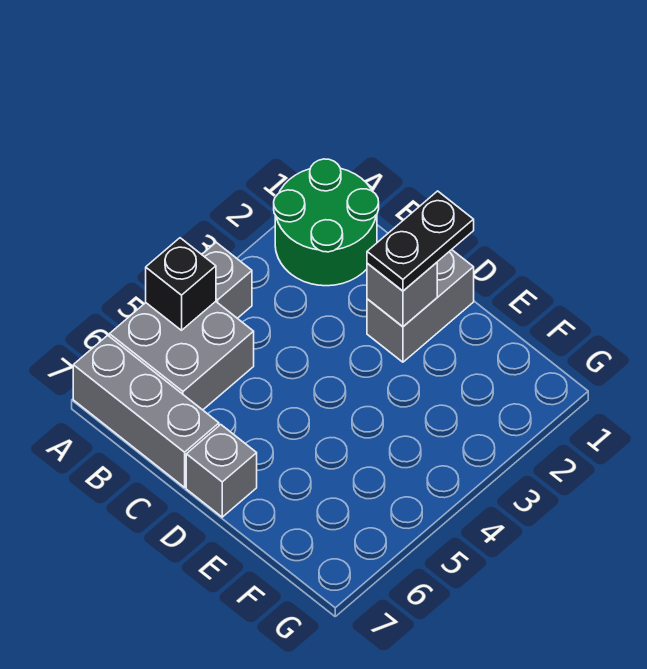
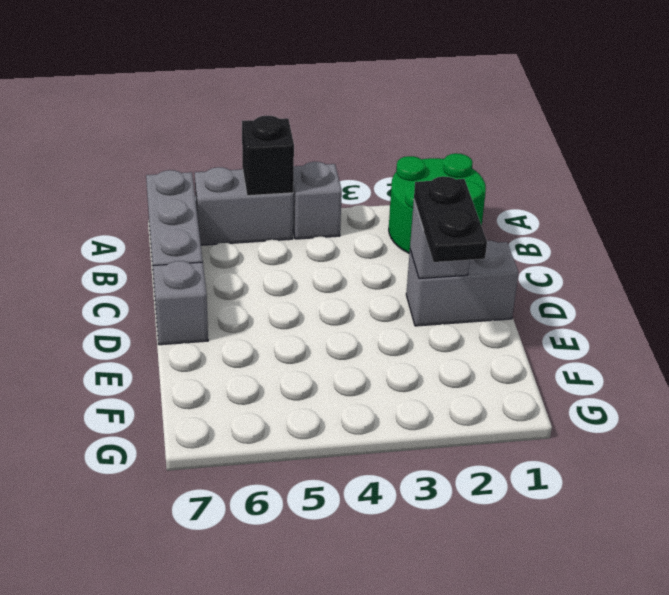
grey 2x2 brick [109,302,254,410] -> grey 1x2 brick [195,167,293,245]
black 1x2 plate [367,191,474,291] -> black 1x2 plate turned to [414,176,487,262]

